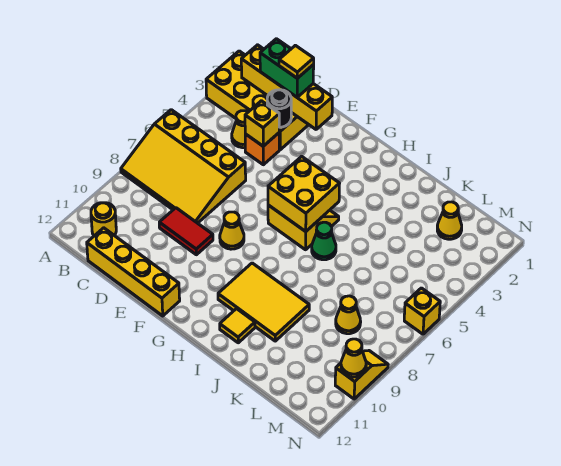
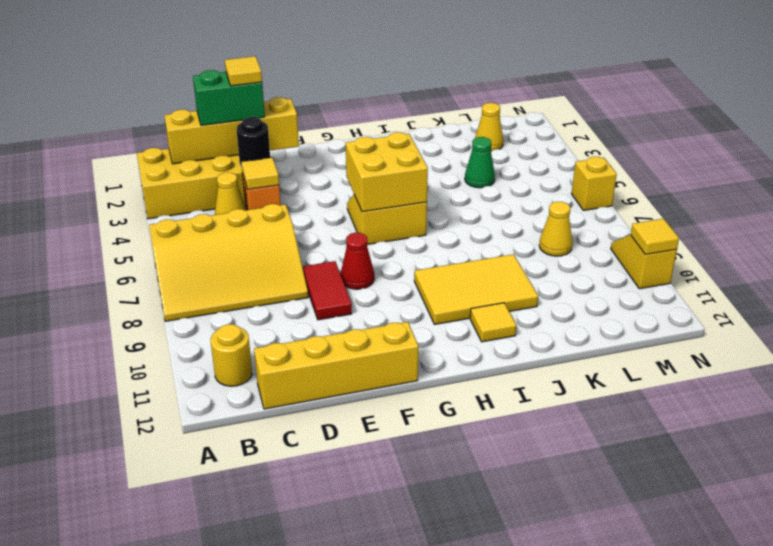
yellow 1x1 brick [245,101,279,146] -> yellow 1x1 tile [242,158,279,189]
red 1x2 tile [159,208,213,255] -> red 1x2 tile turned to [303,261,352,320]
yellow 1x1 cone [220,212,244,249] -> red 1x1 cone [341,233,374,289]
green 1x1 cone [312,222,336,260] -> green 1x1 cone moved to [465,137,495,188]
yellow 1x1 cone [341,339,366,377] -> yellow 1x1 tile [631,219,679,254]

